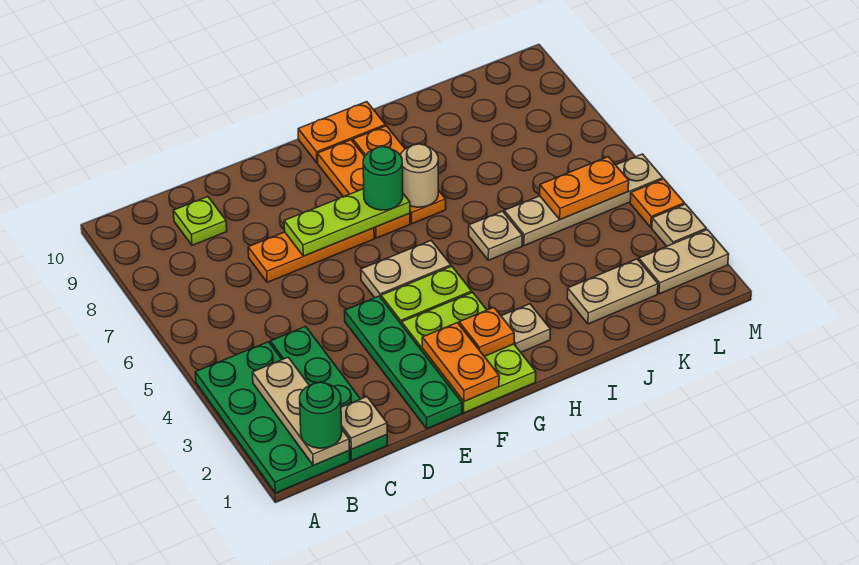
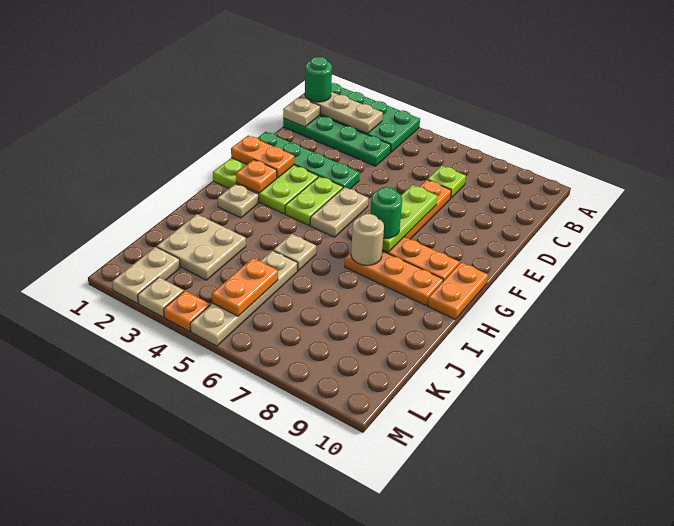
lime 1x1 plate [173,197,227,245] -> lime 1x1 plate moved to [427,166,466,198]
tan 1x2 plate [567,259,658,324] -> tan 2x2 plate [157,214,246,280]

